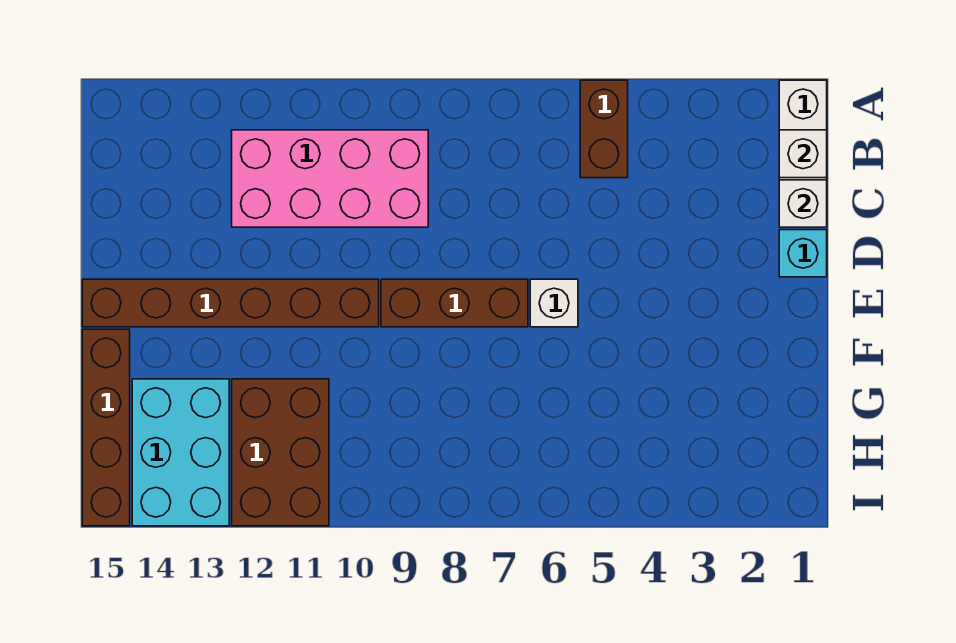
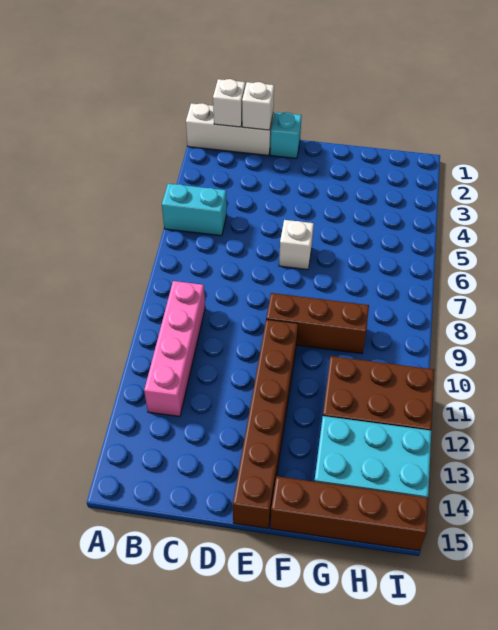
brown 1x2 brick [580,80,628,178] -> cyan 1x2 brick [162,184,227,236]
pink 2x4 brick [232,130,428,227] -> pink 1x4 brick [144,281,205,417]
brown 1x3 brick [381,279,528,327] -> brown 1x3 brick turned to [266,293,369,354]

